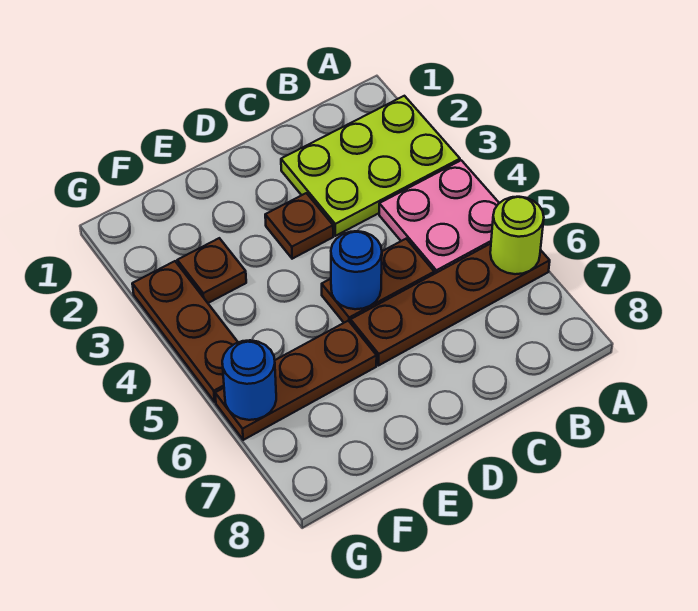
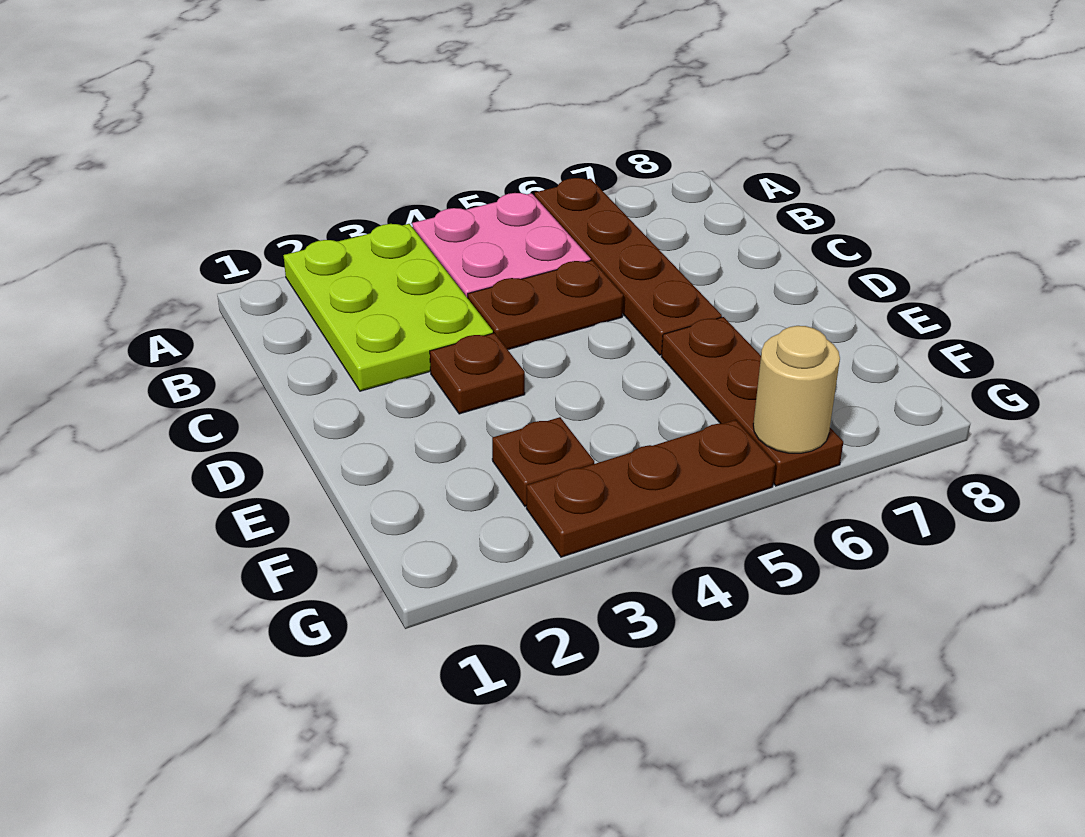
lime 1x1 round brick [490,197,544,274] -> none
brown 1x2 plate [322,239,434,323] -> brown 1x2 plate turned to [468,260,623,350]
blue 1x1 round brick [331,231,382,309] -> none
blue 1x1 round brick [222,340,276,420] -> tan 1x1 round brick [753,326,840,453]

